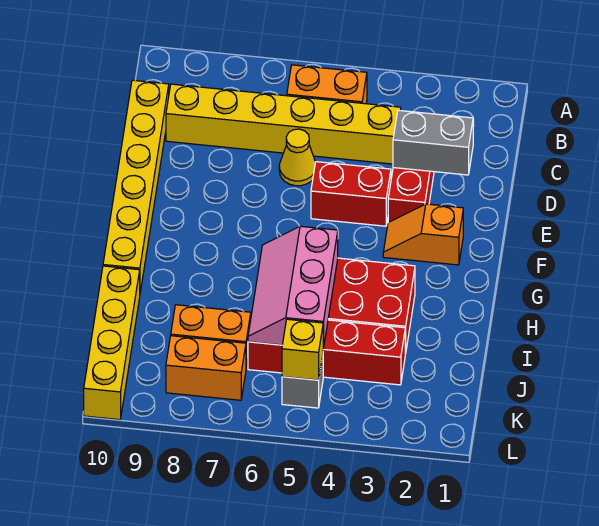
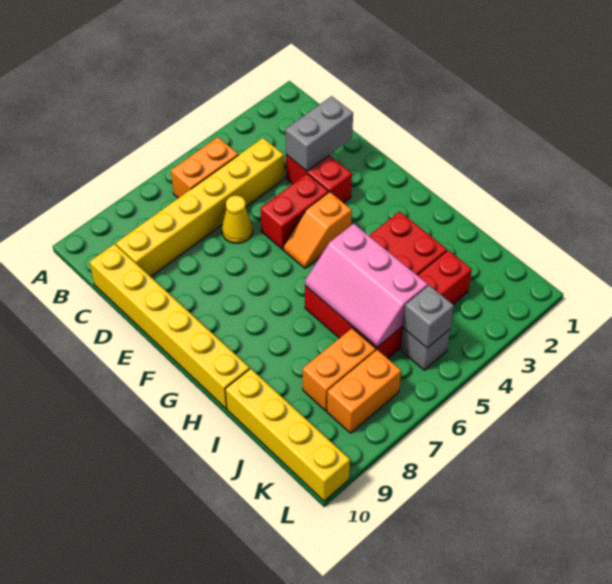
orange 1x2 slope [383,204,463,265] -> orange 1x2 slope moved to [283,192,352,268]
yellow 1x1 brick [282,319,323,380] -> grey 1x1 brick [403,285,454,348]

